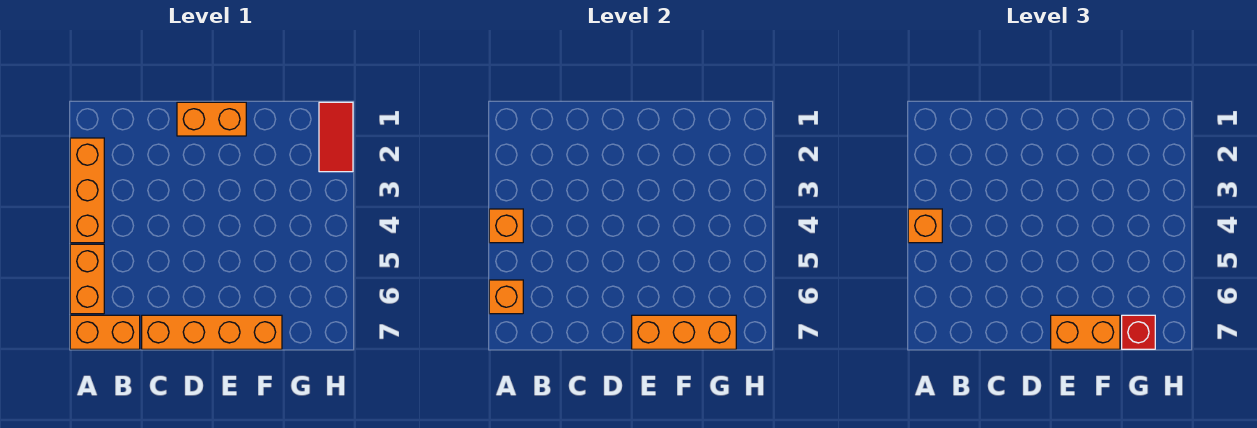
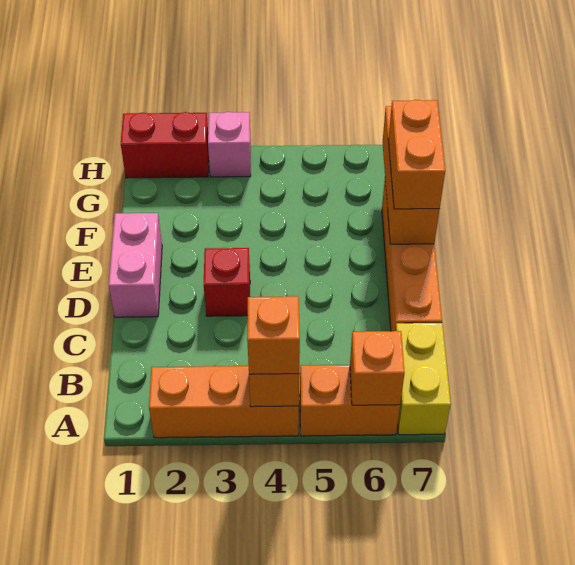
orange 1x2 brick [70,315,140,349] -> yellow 1x2 brick [395,323,451,435]
orange 1x2 brick [177,102,246,136] -> pink 1x2 brick [109,213,162,317]
red 1x1 brick [1122,315,1155,349] -> red 1x1 brick moved to [204,248,250,316]
red 1x2 tile [319,102,353,172] -> red 1x2 brick [121,112,209,178]
none -> pink 1x1 brick [208,112,251,177]

